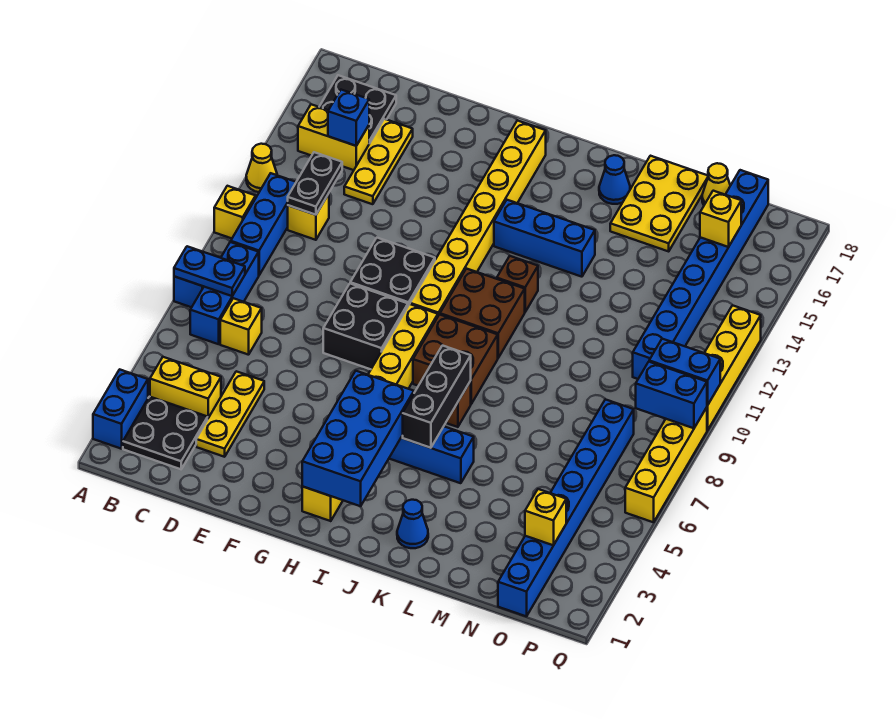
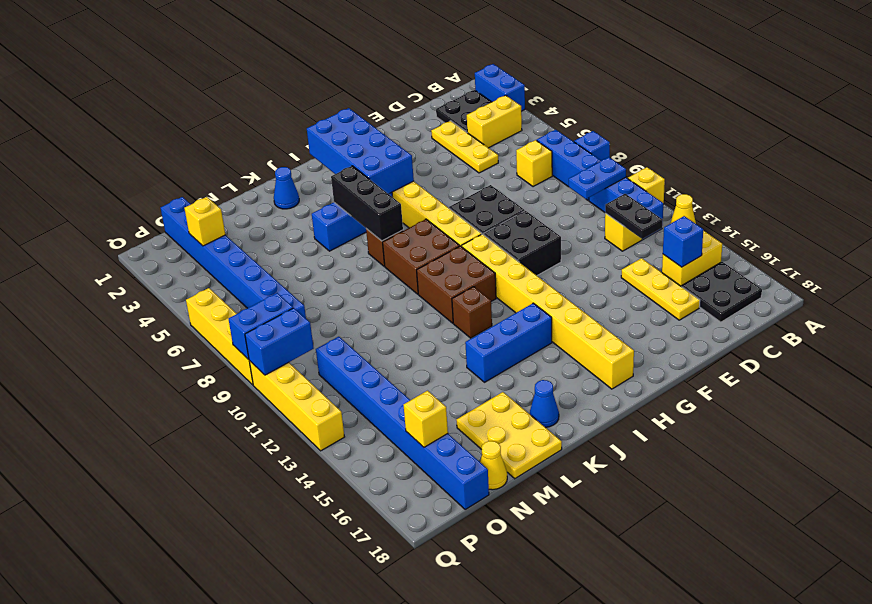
blue 1x2 plate [174,246,245,296] -> blue 1x2 plate moved to [569,157,626,199]

